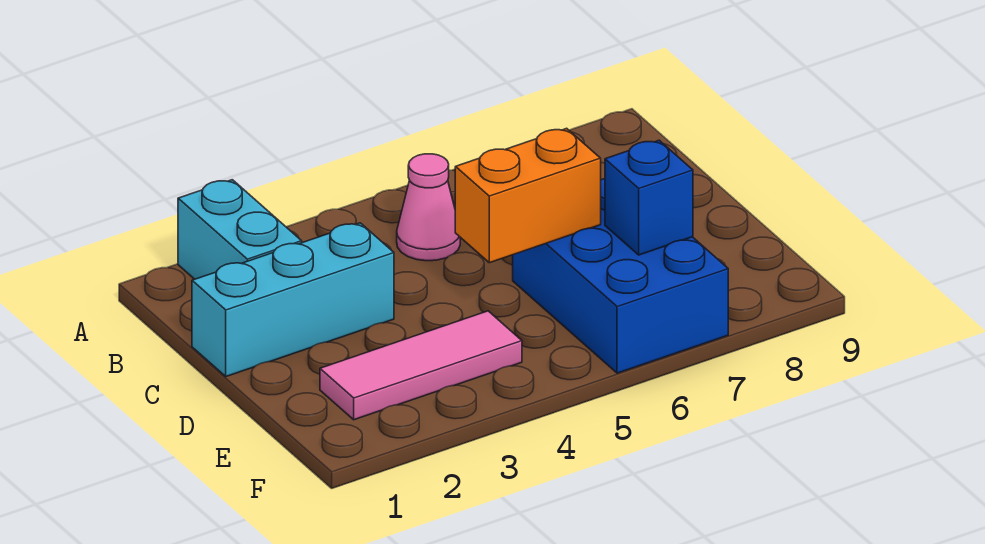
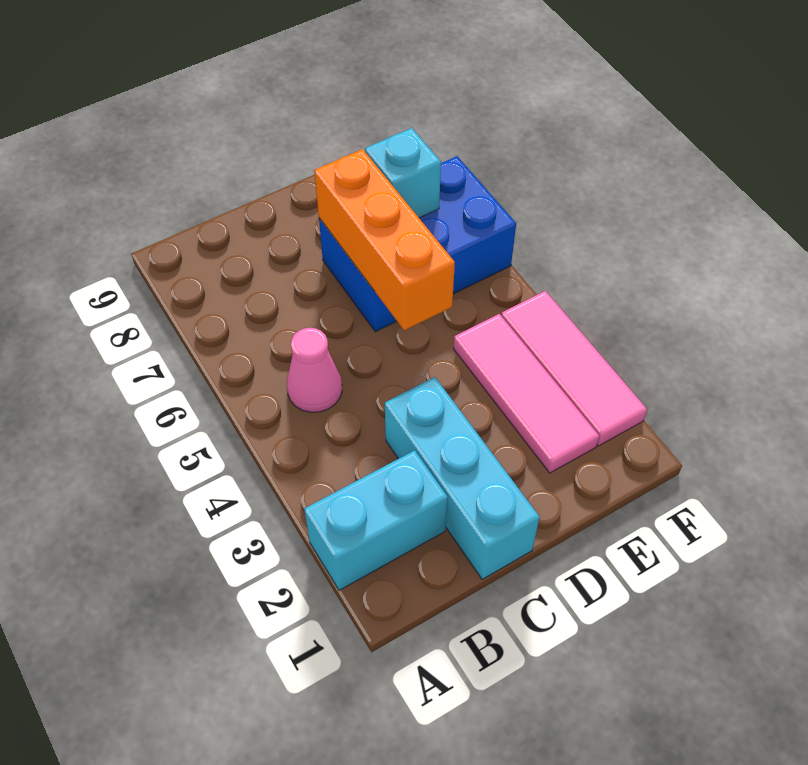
orange 1x2 brick [455,128,601,263] -> orange 1x3 brick [314,149,455,330]
blue 1x1 brick [605,140,693,255] -> cyan 1x1 brick [365,128,441,218]
none -> pink 1x3 tile [501,291,647,446]

